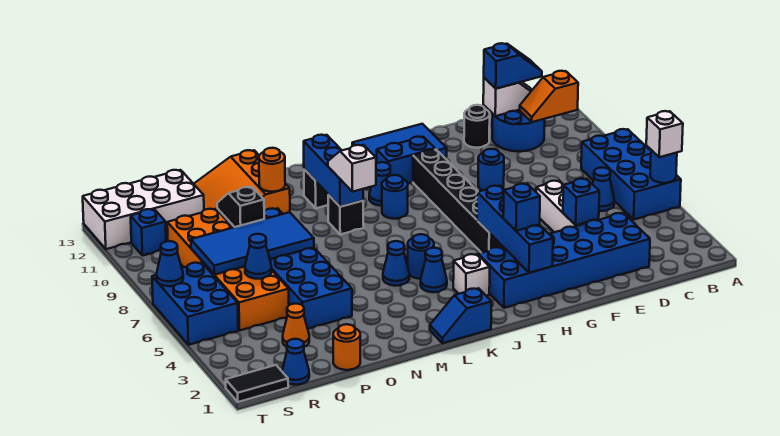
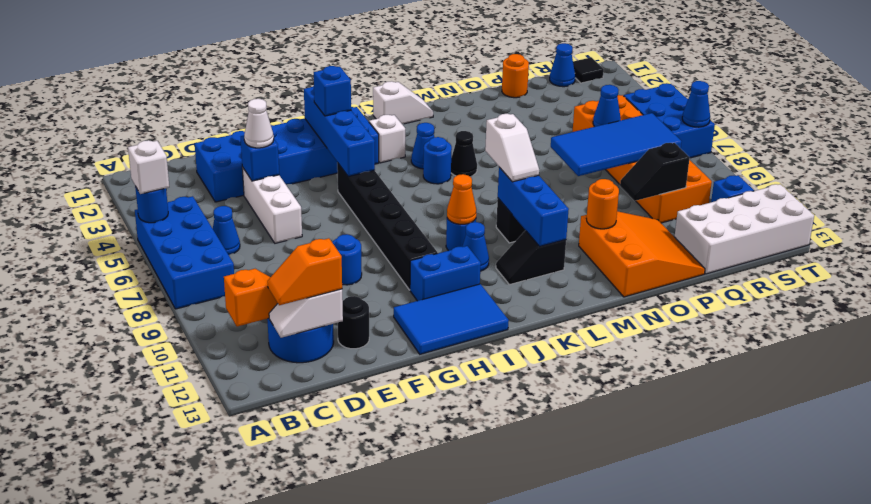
blue 1x2 slope [484,43,542,89] -> orange 1x2 slope [267,238,342,305]
none -> white 1x1 cone [244,99,274,148]
blue 1x2 slope [430,288,491,343] -> white 1x2 slope [373,81,433,124]
blue 1x1 cone [383,241,409,286] -> black 1x1 cone [451,131,477,176]
blue 2x6 brick [229,208,352,329] -> none
black 1x2 slope [217,187,264,227] -> black 1x2 slope turned to [620,143,690,201]
orange 1x1 cone [283,304,309,347] -> orange 1x1 cone moved to [447,174,476,224]
black 1x2 tile [226,365,288,402] -> black 1x1 tile [573,57,604,83]

